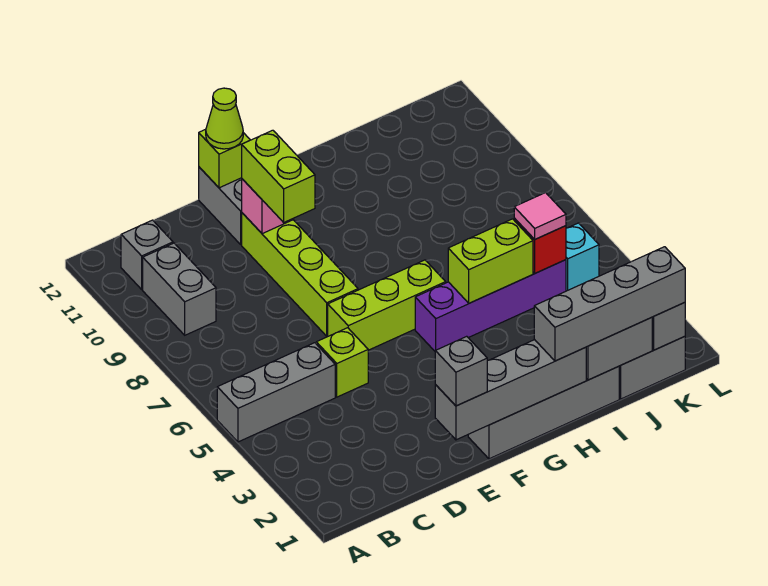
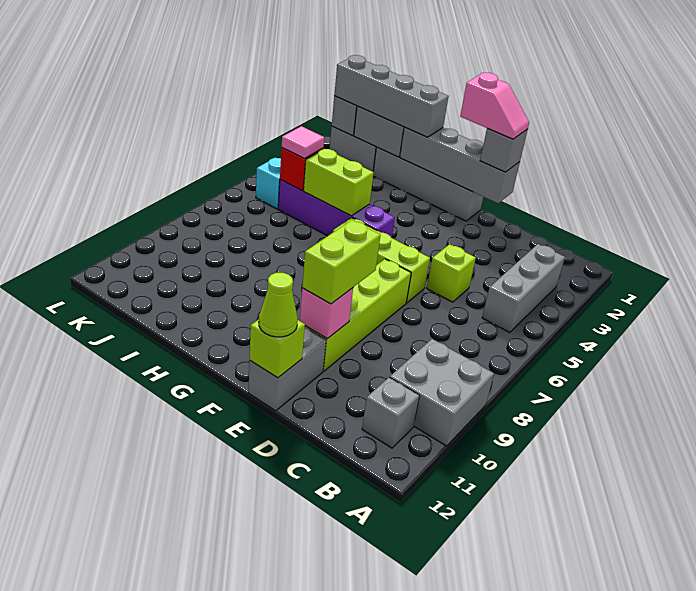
grey 1x3 brick [217,343,335,442] -> grey 1x3 brick turned to [482,244,565,333]
grey 1x2 brick [143,243,216,335] -> grey 2x2 brick [390,339,494,446]
none -> pink 1x2 slope [460,73,529,139]

